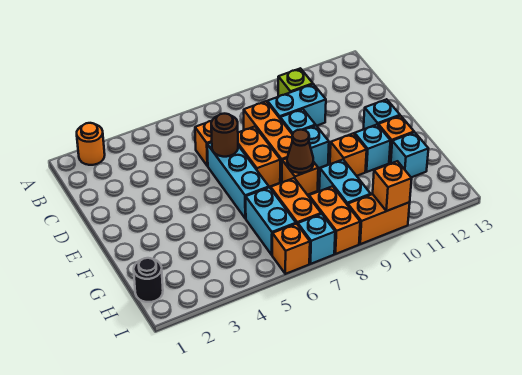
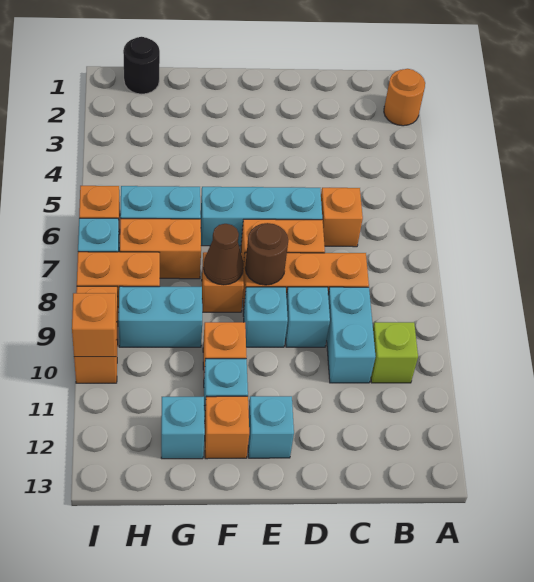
brown 1x1 round brick [211,114,238,157] -> brown 1x1 round brick moved to [245,223,289,285]

